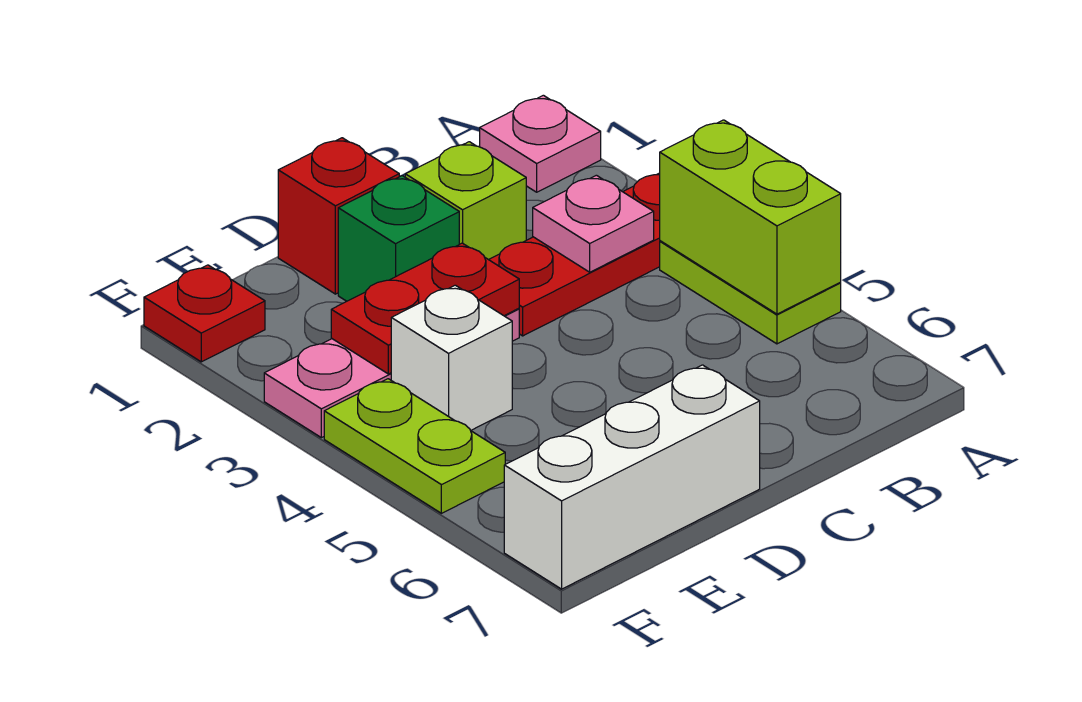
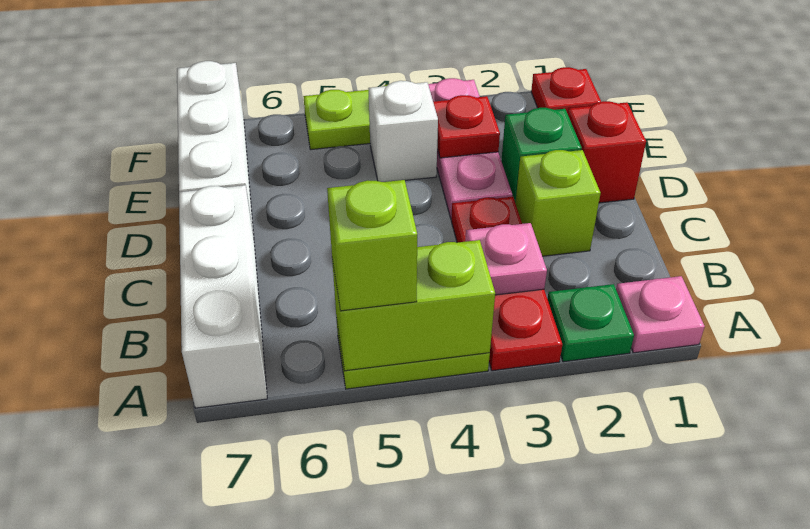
none -> green 1x1 plate [547,284,634,362]
none -> lime 1x1 brick [327,180,417,311]
none -> white 1x3 brick [179,185,267,408]
red 1x2 plate [331,243,519,374] -> red 1x1 plate [433,95,500,158]

